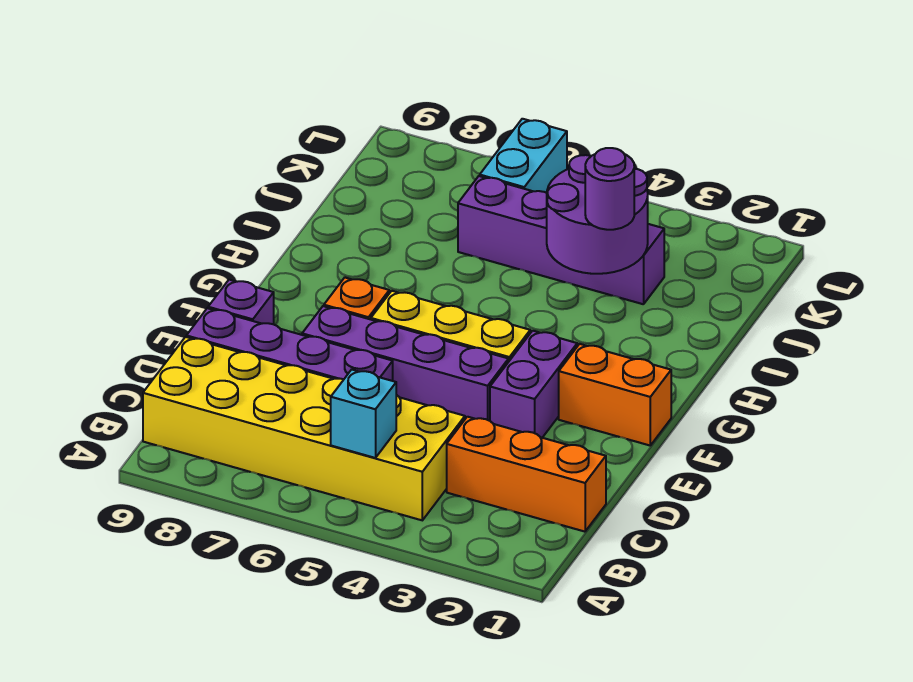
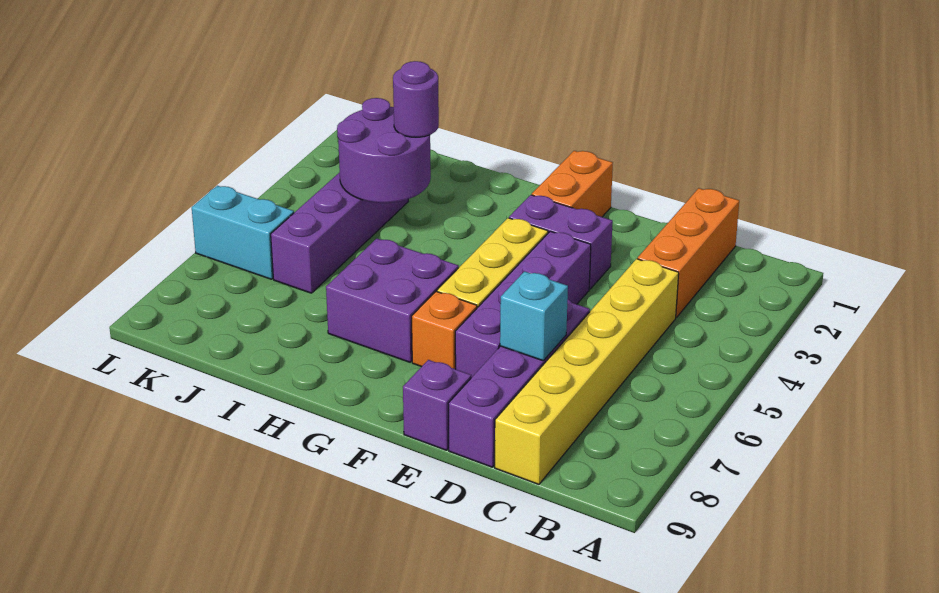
yellow 2x6 brick [143,337,465,520] -> yellow 1x6 brick [495,259,679,484]
cyan 1x1 brick [331,370,396,458] -> cyan 1x1 brick moved to [500,272,568,361]
none -> purple 2x2 brick [326,239,459,362]

